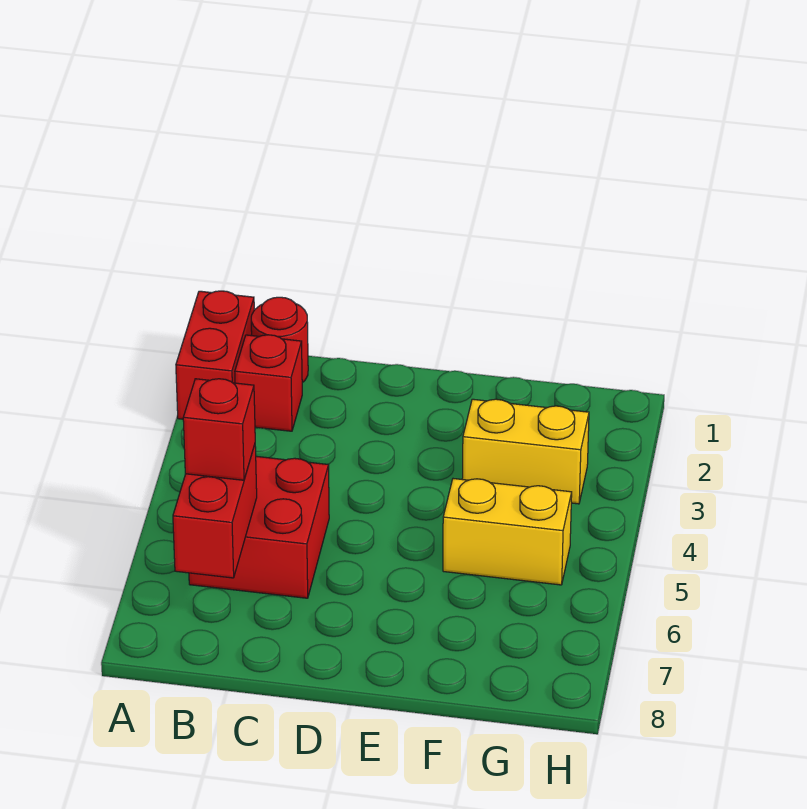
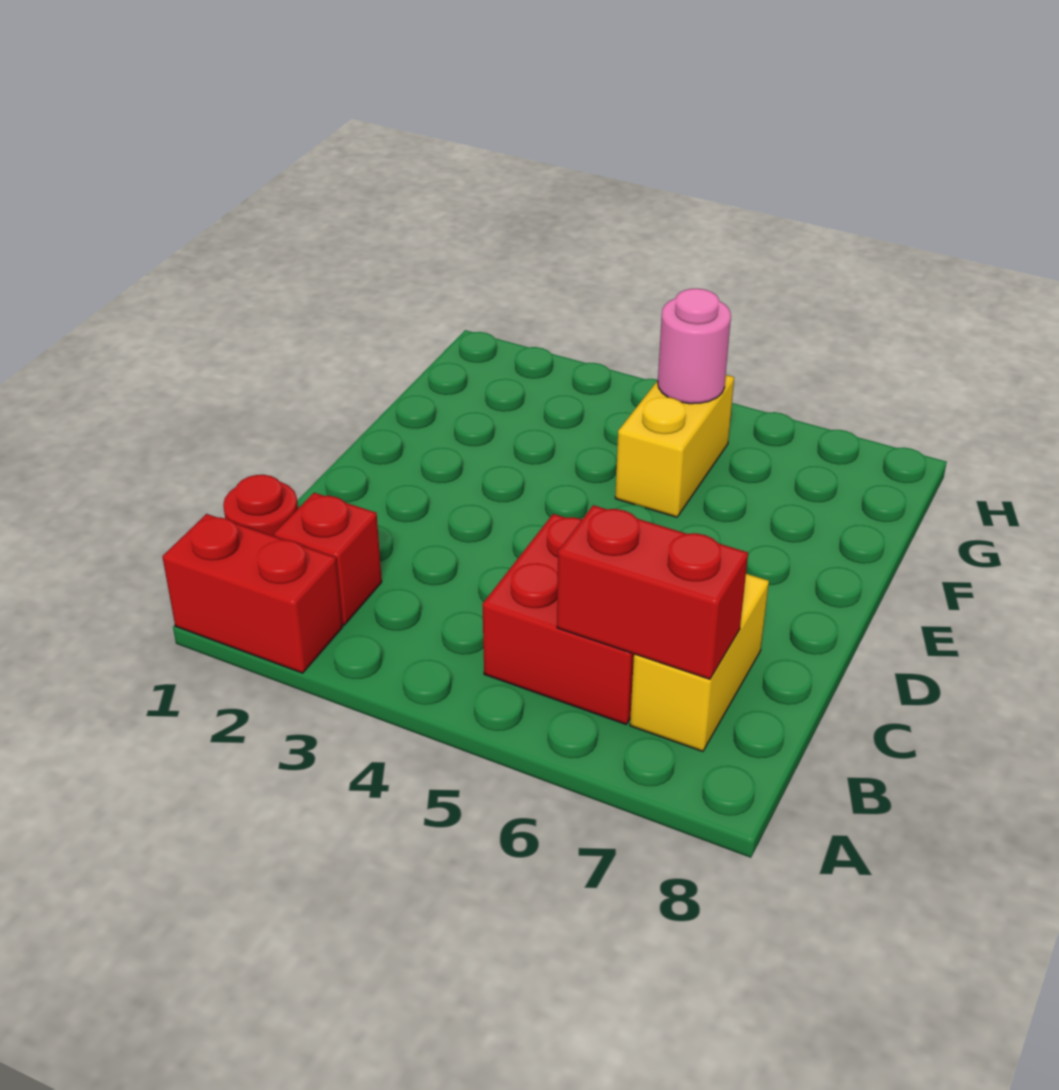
red 1x1 brick [183,379,255,480] -> none
yellow 1x2 brick [462,399,589,504] -> yellow 1x2 brick moved to [630,574,769,751]
none -> pink 1x1 round brick [658,289,731,404]

